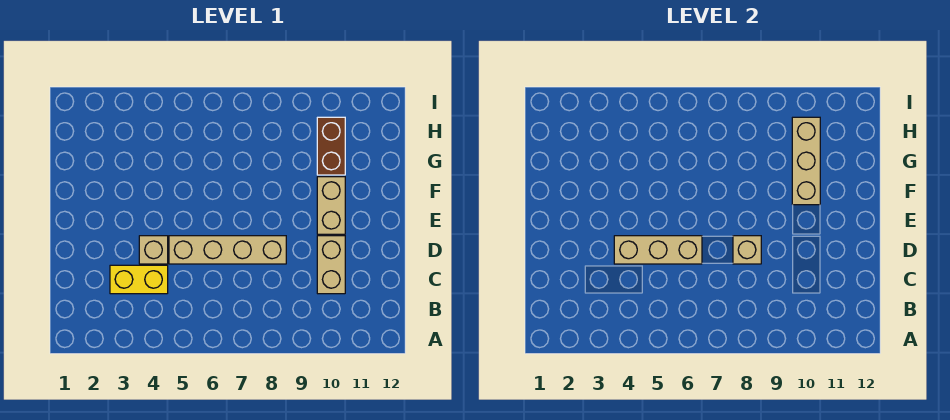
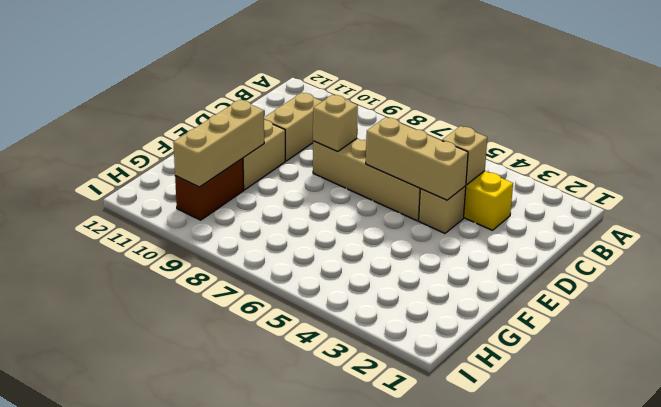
none -> tan 1x1 brick [442,126,487,185]

